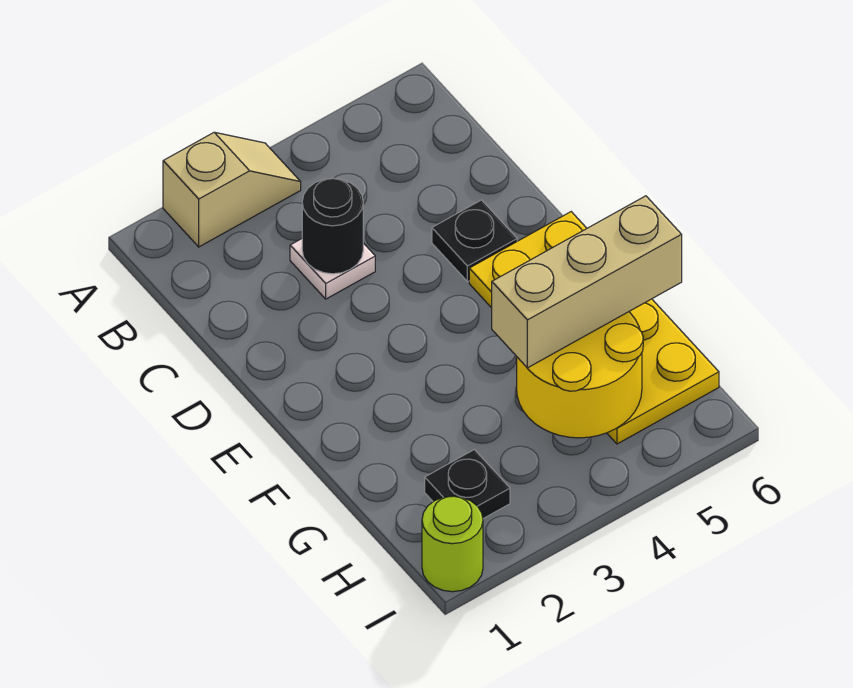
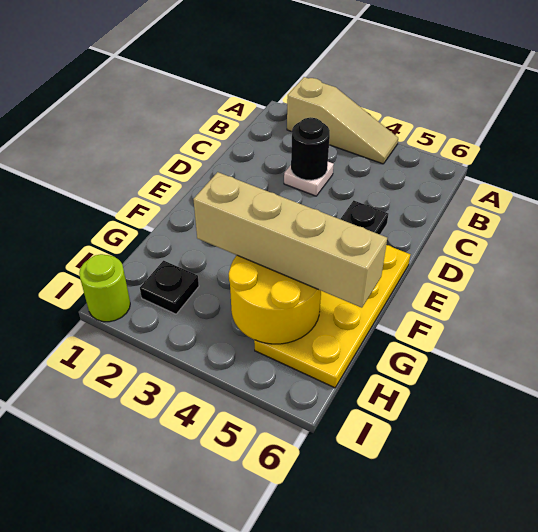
tan 1x2 slope [163,132,301,247] -> tan 1x3 slope [287,77,398,164]
tan 1x3 brick [492,196,682,368] -> tan 1x4 brick [193,172,387,308]

